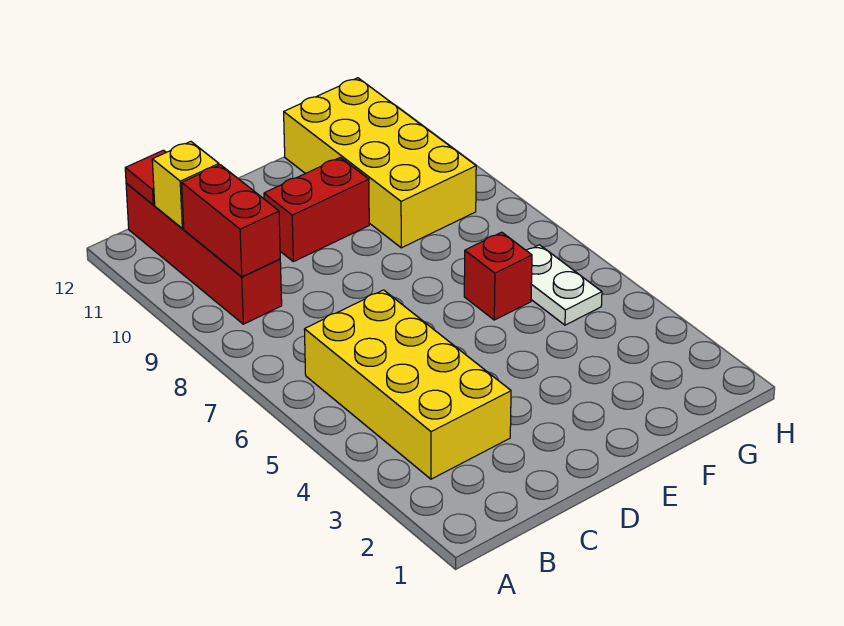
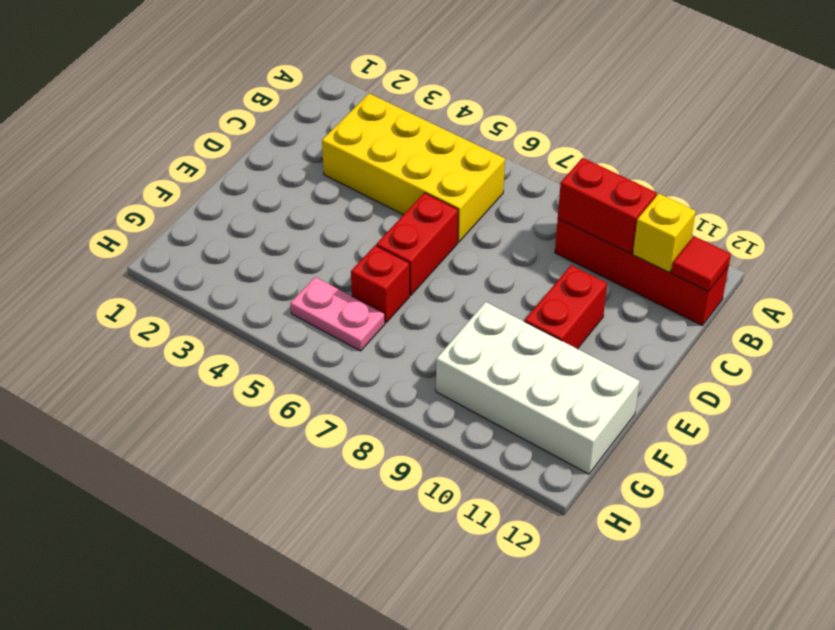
none -> red 1x2 brick [376,193,458,295]
yellow 2x4 brick [284,78,476,248] -> white 2x4 brick [436,302,640,474]
white 1x2 plate [526,245,602,325] -> pink 1x2 plate [290,277,385,351]

